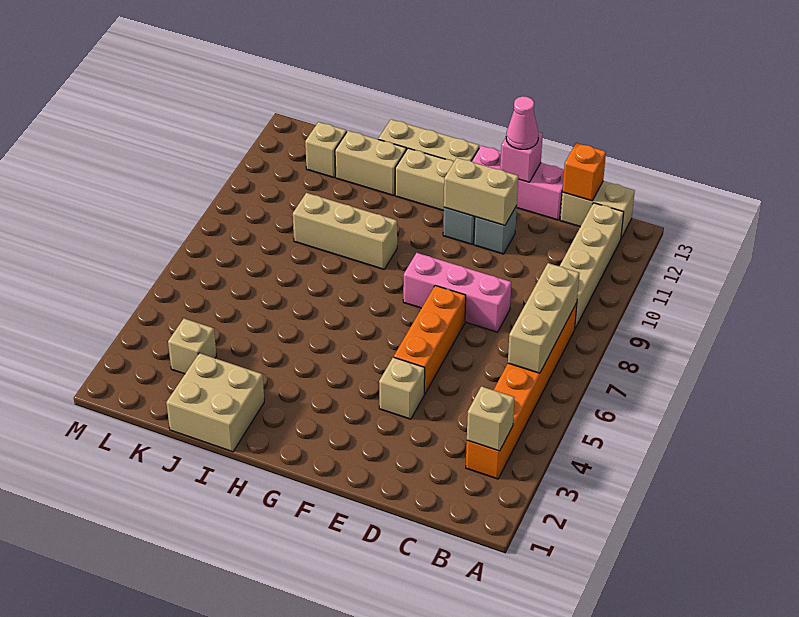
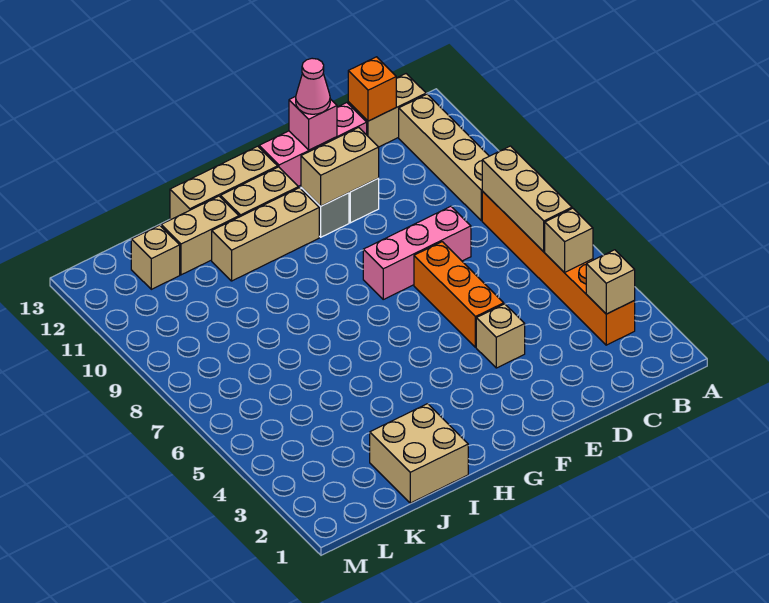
tan 1x3 brick [293,193,397,269] -> tan 1x3 brick moved to [212,188,319,281]
tan 1x1 brick [168,319,216,374] -> tan 1x1 brick moved to [545,208,593,273]

